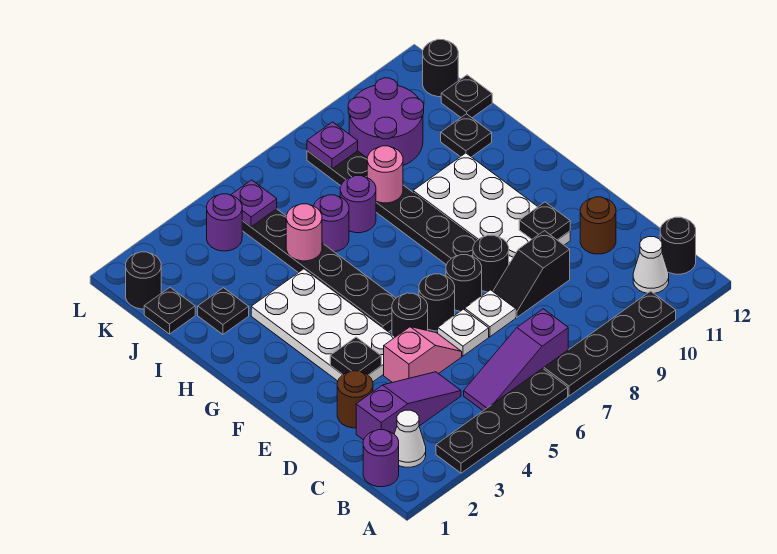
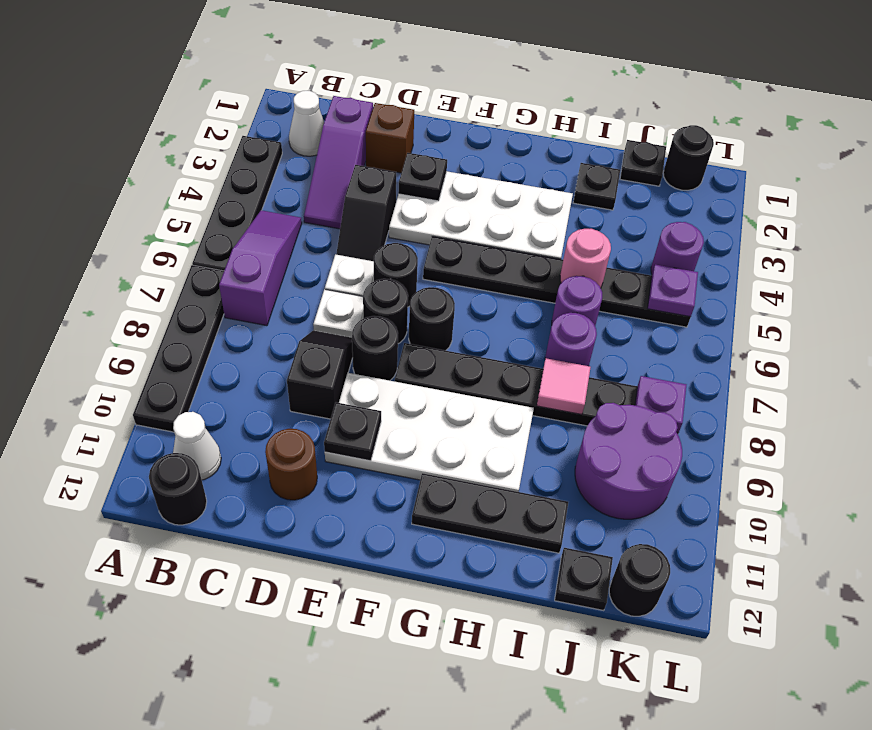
purple 1x1 round brick [363,430,399,487] -> none
brown 1x1 round brick [337,371,373,428] -> brown 1x1 brick [366,103,414,173]
pink 1x2 slope [384,327,462,383] -> black 1x2 slope [336,165,396,261]
black 1x1 round brick [392,293,428,337] -> black 1x1 round brick moved to [409,287,455,351]
pink 1x1 round brick [367,146,403,203] -> pink 1x1 tile [537,358,591,415]
black 1x1 plate [441,114,492,157] -> black 1x3 plate [412,473,568,553]

